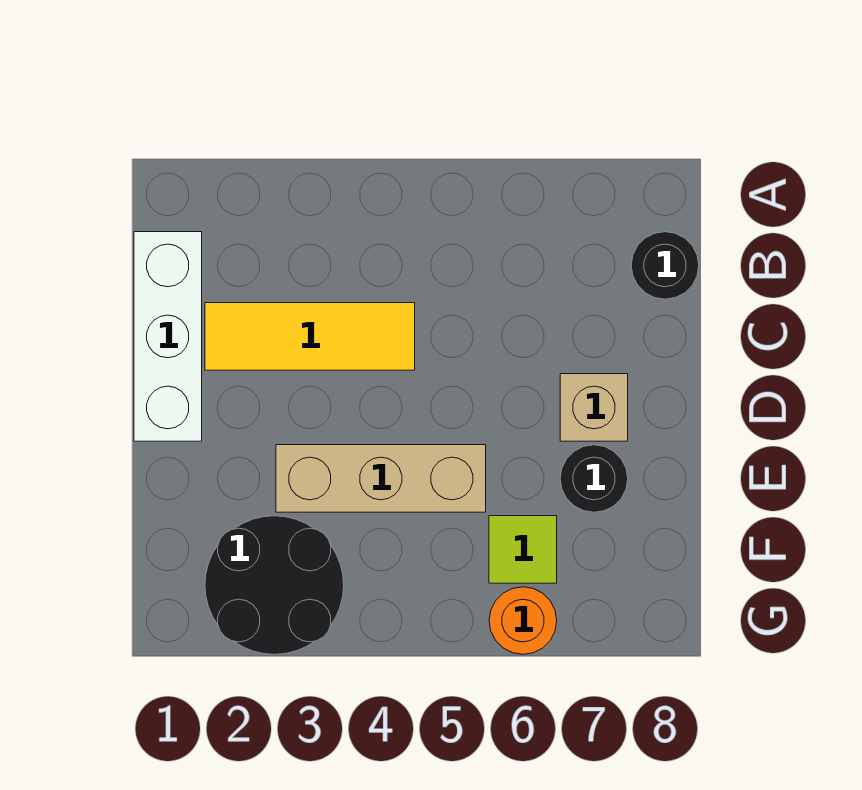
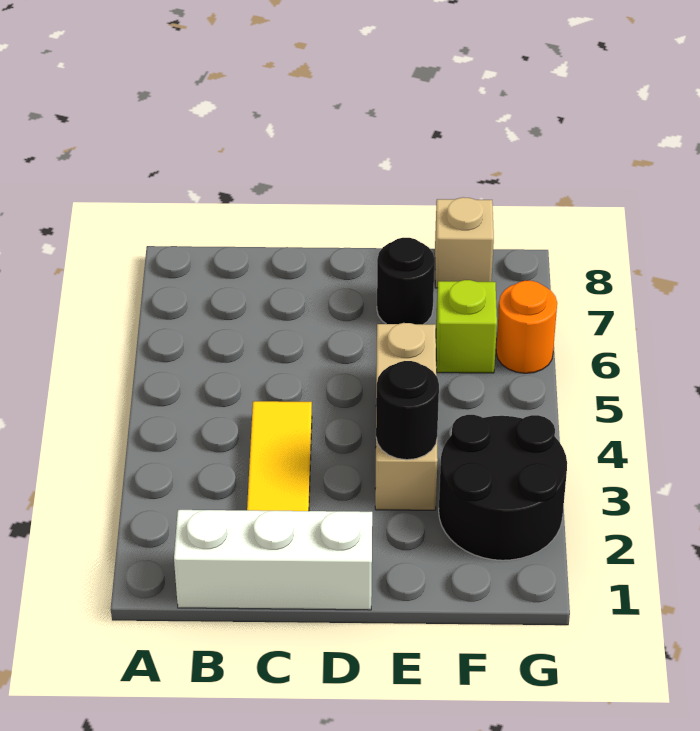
black 1x1 round brick [631,232,699,299] -> black 1x1 round brick moved to [376,361,439,460]
tan 1x1 brick [560,374,628,441] -> tan 1x1 brick moved to [435,197,494,288]
lime 1x1 tile [489,516,557,583] -> lime 1x1 brick [436,280,497,373]

